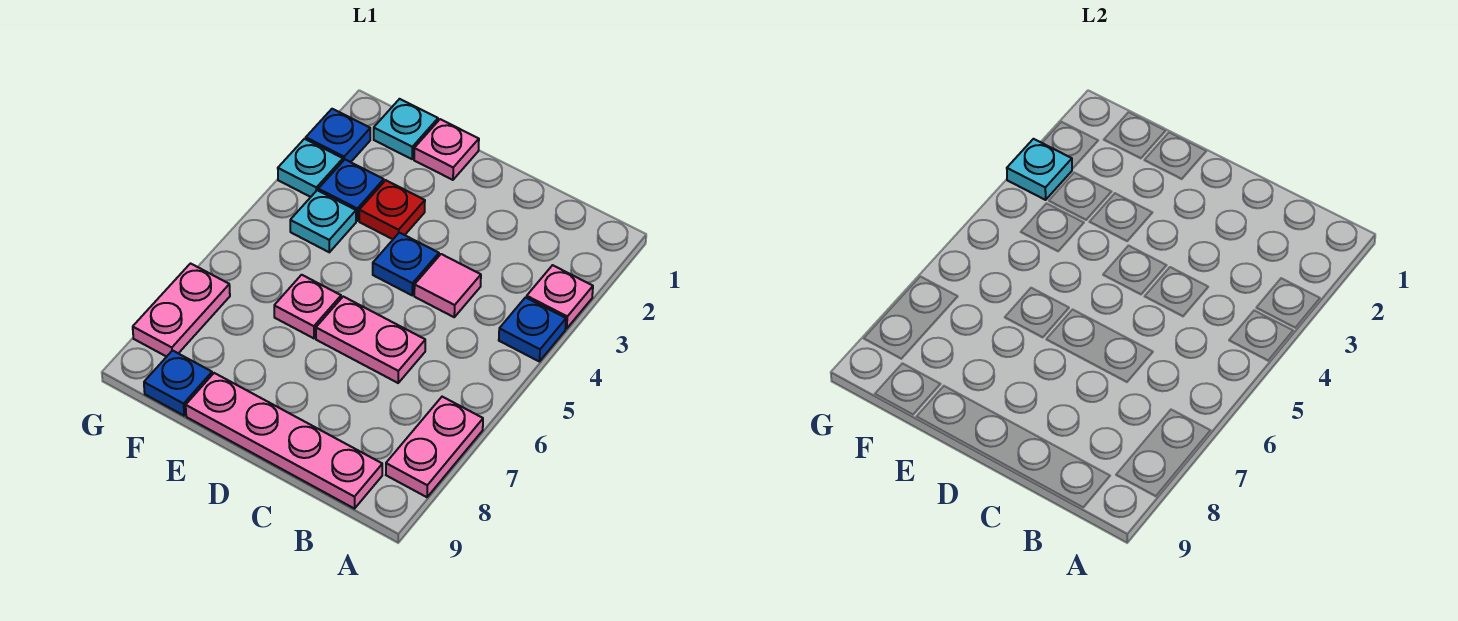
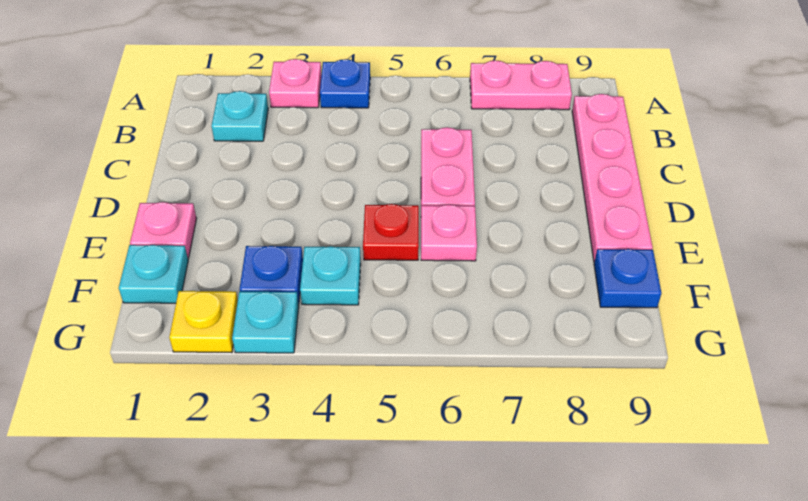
pink 1x1 tile [414,254,481,317] -> none
blue 1x1 plate [373,233,439,295] -> none
red 1x1 plate [359,180,425,239] -> red 1x1 plate moved to [363,204,419,260]
blue 1x1 plate [306,109,370,162] -> yellow 1x1 plate [169,291,238,353]
cyan 1x1 plate [1007,139,1072,200] -> cyan 1x1 plate moved to [212,91,268,141]
pink 1x2 plate [133,264,230,357] -> none

